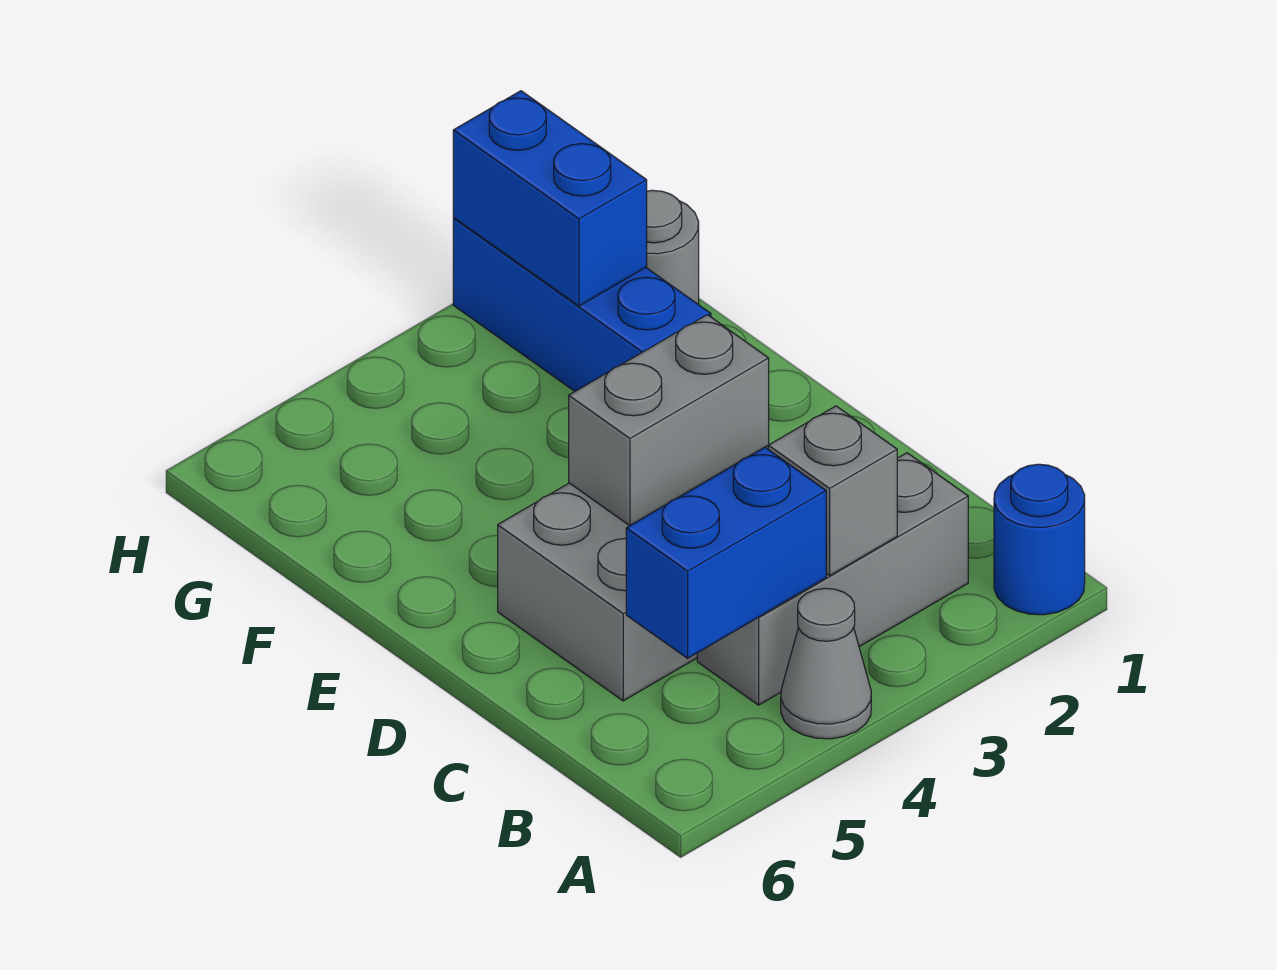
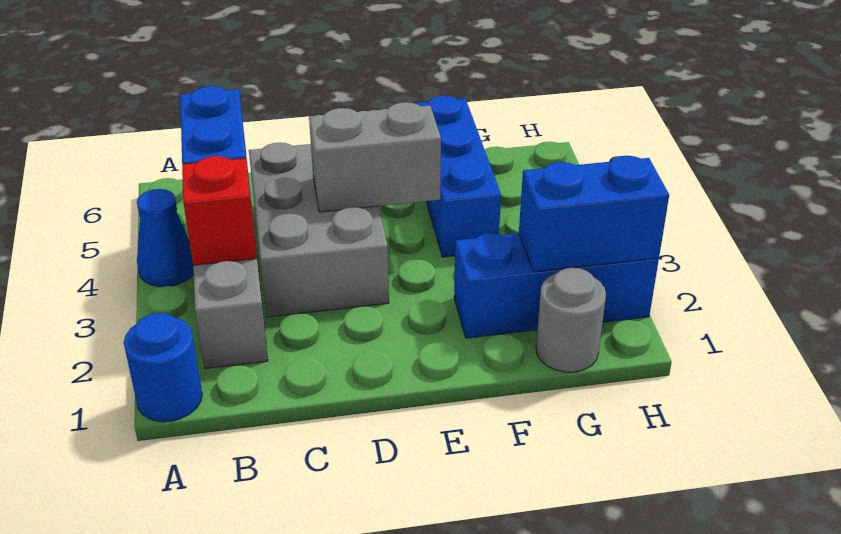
grey 1x1 cone [781,588,871,739] -> blue 1x1 cone [137,189,194,287]
grey 1x1 brick [768,406,897,576] -> red 1x1 brick [182,156,257,265]
grey 1x2 brick [569,315,769,526] -> grey 1x2 brick turned to [309,102,441,212]
none -> blue 1x3 brick [414,96,501,257]

